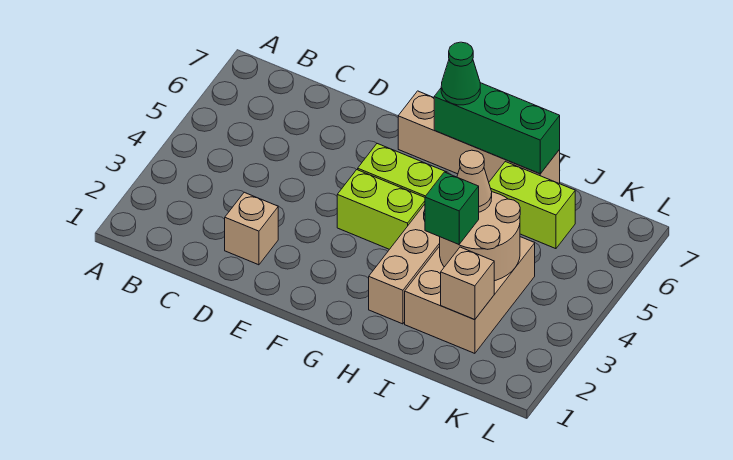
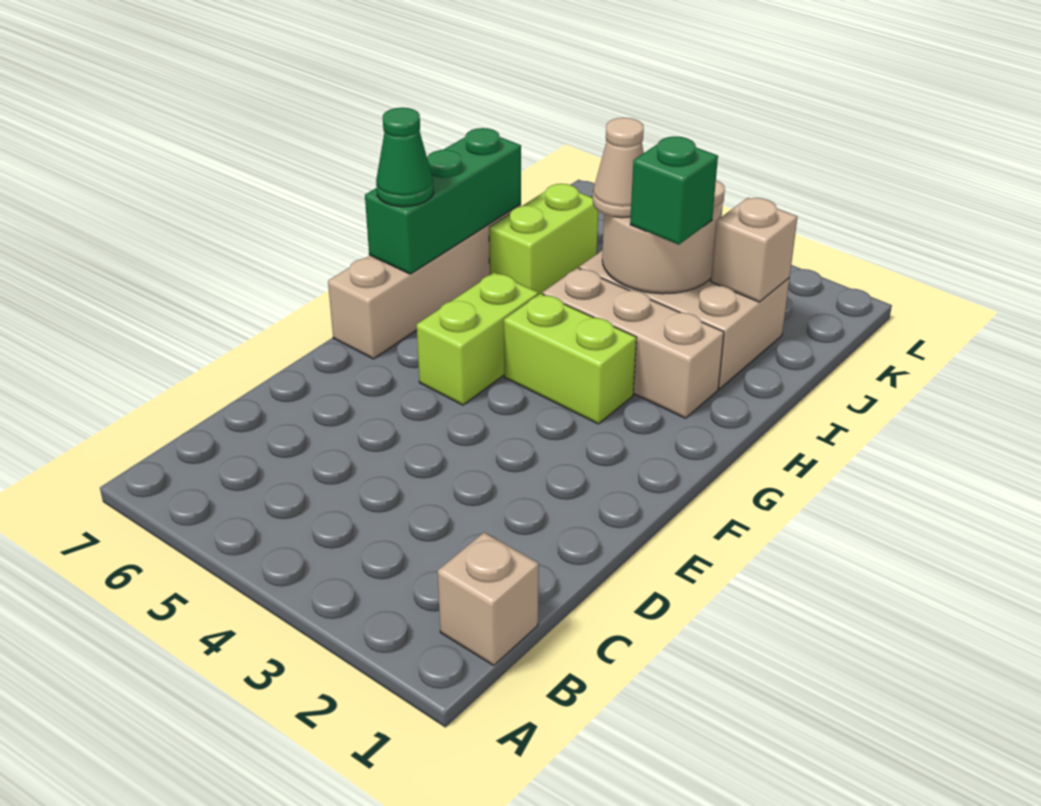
tan 1x1 brick [225,192,278,265] -> tan 1x1 brick moved to [438,532,539,665]
lime 1x2 brick [337,170,425,249] -> lime 1x2 brick turned to [504,294,637,424]

